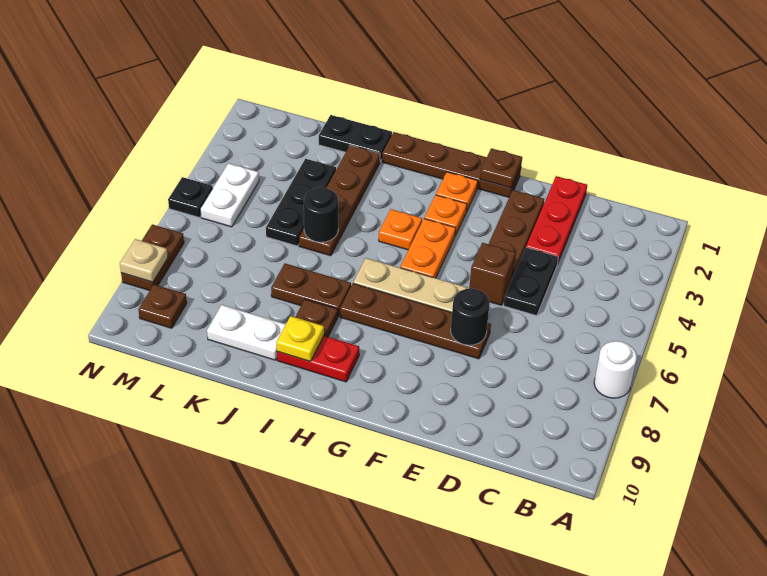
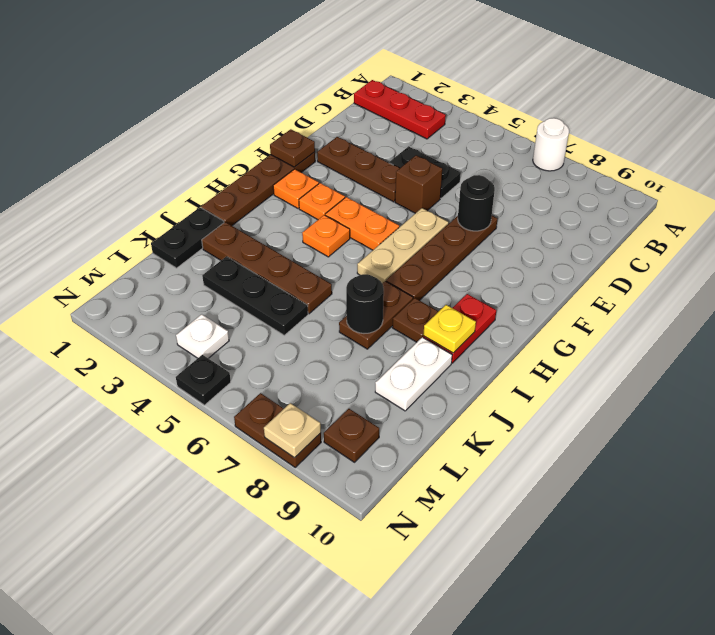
red 1x3 plate [526,176,587,264] -> red 1x3 plate moved to [354,80,446,139]
black 1x1 round brick [304,187,338,242] -> black 1x1 round brick moved to [346,274,384,333]
white 1x2 plate [200,163,259,227] -> white 1x1 plate [176,314,229,358]

